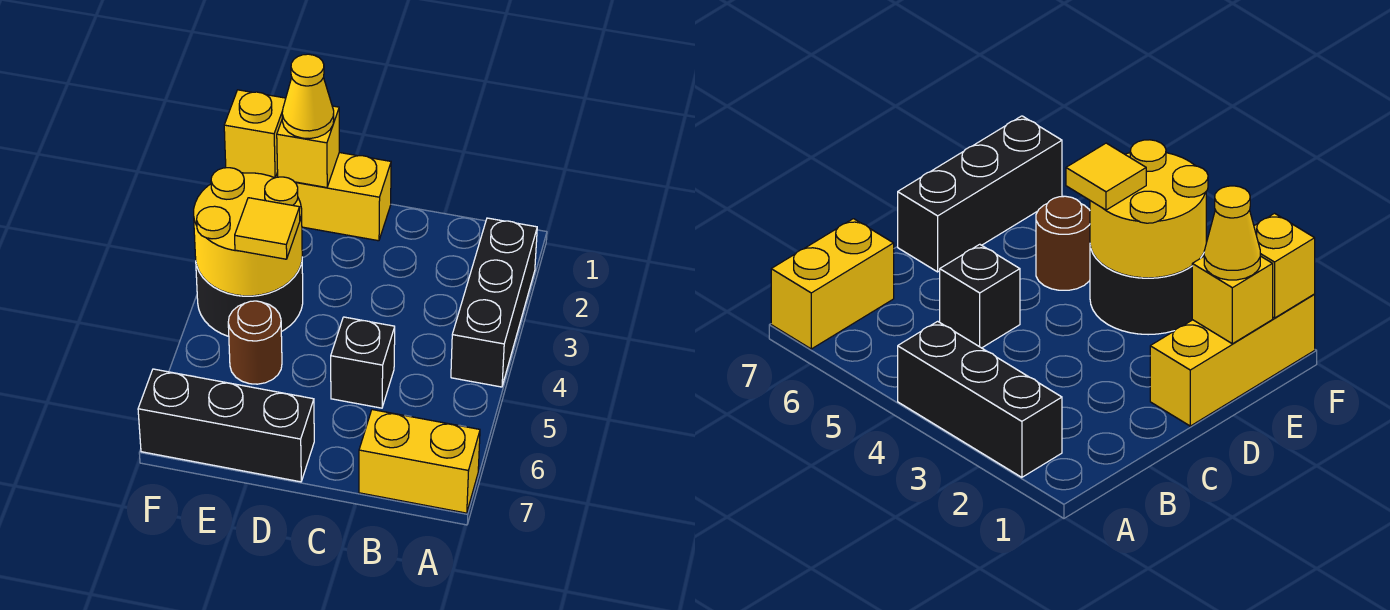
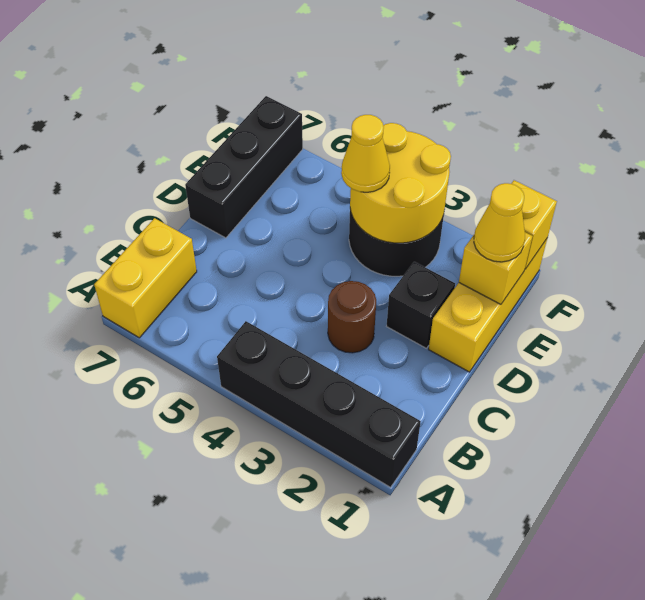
black 1x3 brick [451,218,537,387] -> black 1x4 brick [217,321,421,487]
black 1x1 brick [331,317,395,408] -> black 1x1 brick moved to [387,262,455,348]
yellow 1x1 tile [235,198,300,259] -> yellow 1x1 cone [341,115,390,192]
brown 1x1 round brick [228,301,282,384] -> brown 1x1 round brick moved to [328,281,376,353]

